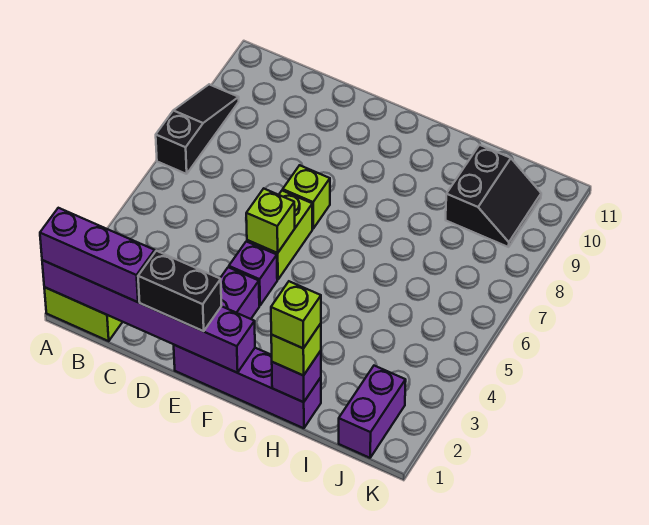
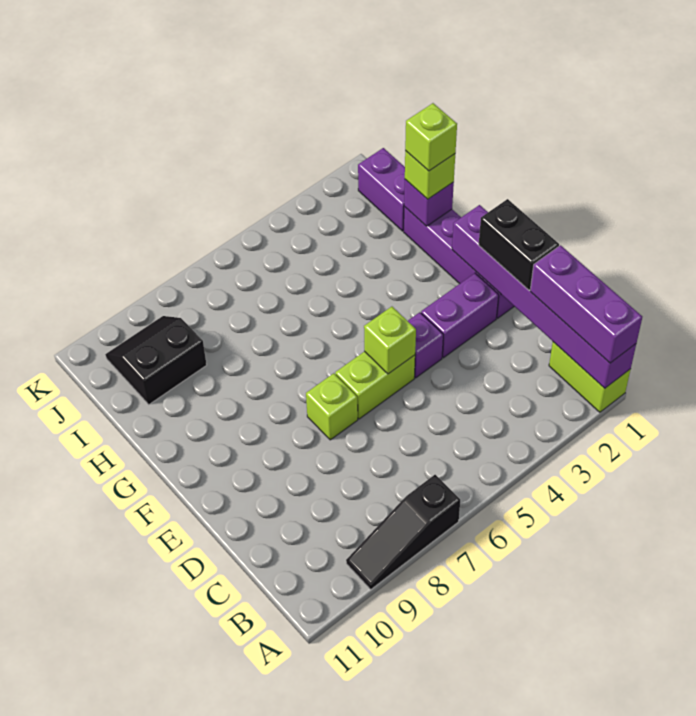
purple 1x2 brick [339,366,406,458] -> purple 1x2 brick turned to [358,148,405,231]

